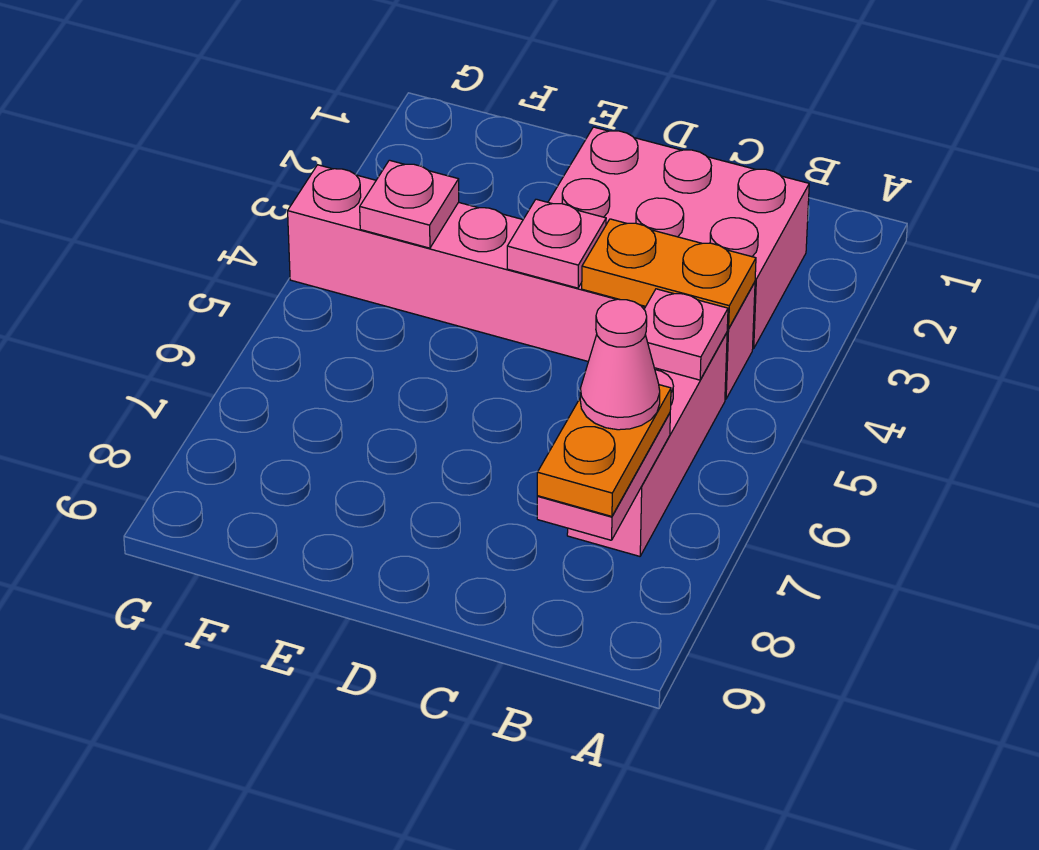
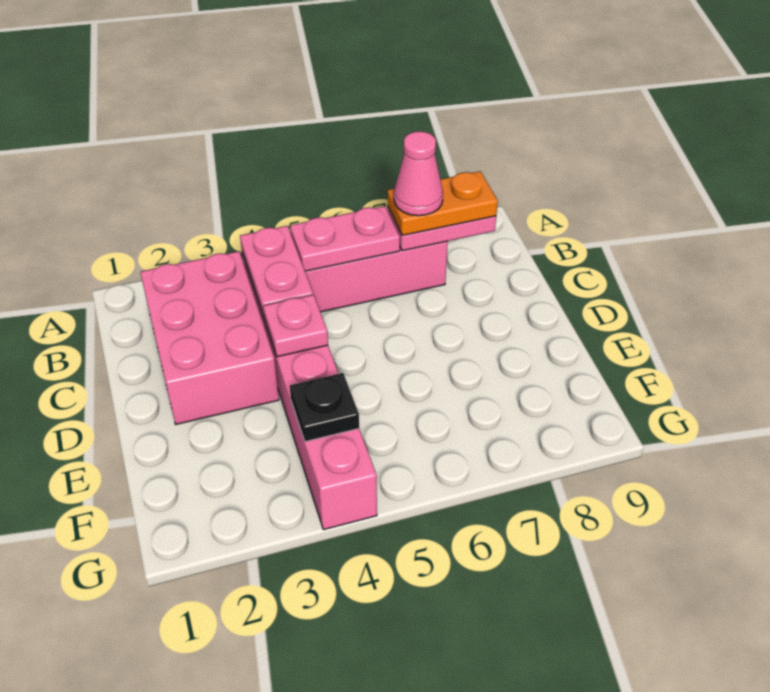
orange 1x2 plate [582,219,756,329] -> pink 1x2 plate [240,226,313,318]
pink 1x1 plate [644,289,728,380] -> pink 1x2 plate [290,206,400,271]
pink 1x1 plate [360,160,459,248] -> black 1x1 plate [290,373,359,441]

